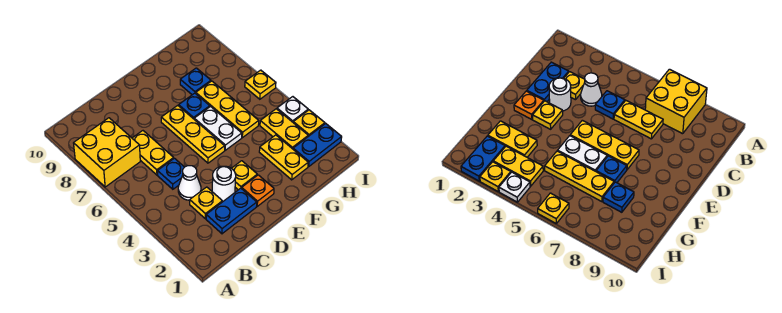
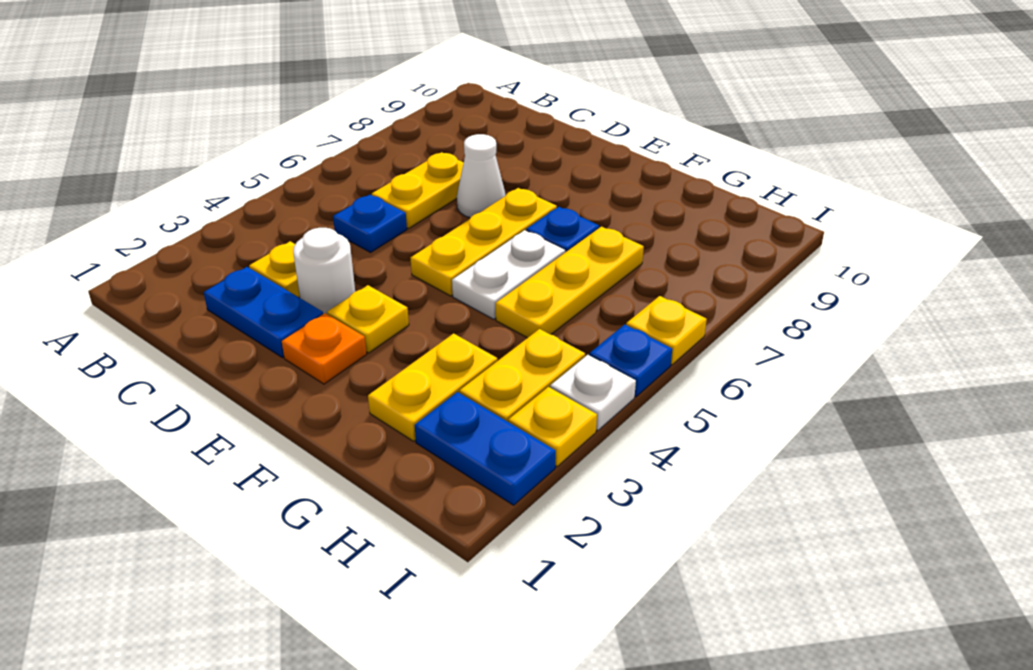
yellow 2x2 brick [74,118,140,187] -> none
white 1x1 cone [178,166,201,200] -> white 1x1 cone moved to [457,134,506,218]
blue 1x1 plate [180,68,211,95] -> blue 1x1 plate moved to [589,325,672,397]

